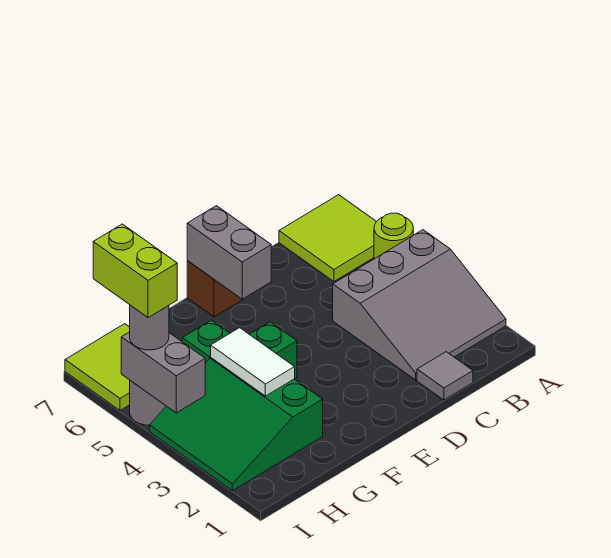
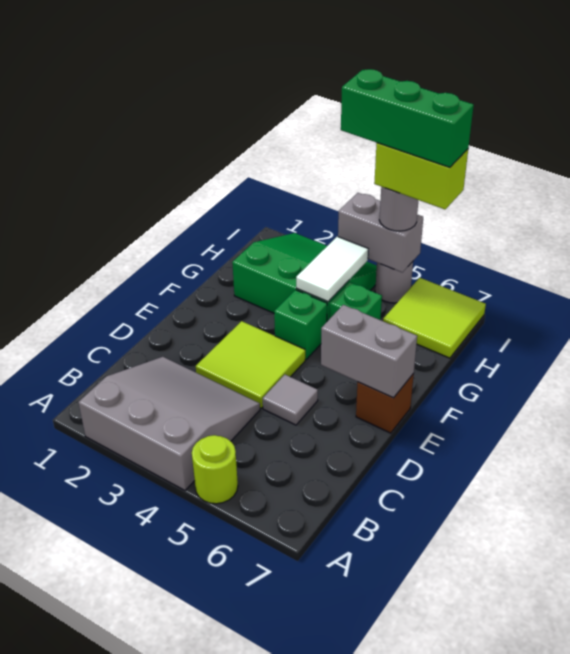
grey 3x3 slope [333,230,506,380] -> grey 3x3 slope turned to [78,357,260,490]
lime 2x2 tile [279,195,376,281] -> lime 2x2 tile moved to [196,321,305,408]
grey 1x1 tile [417,352,473,400] -> grey 1x1 tile moved to [263,375,318,425]
white 1x2 tile [211,328,295,396] -> white 1x2 tile turned to [296,237,368,302]
none -> green 1x3 brick [341,69,474,167]

